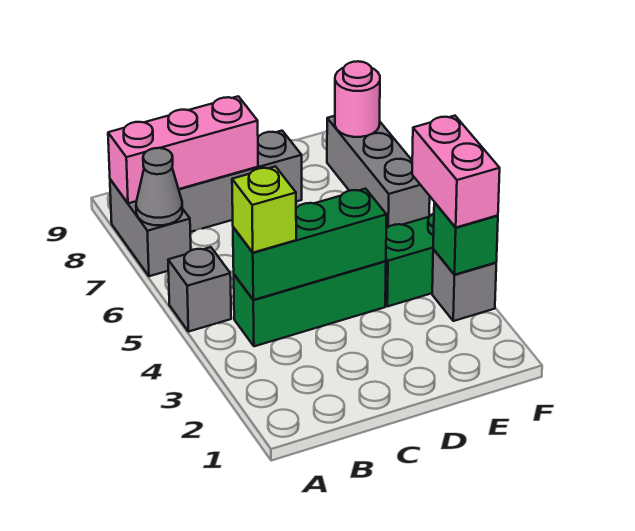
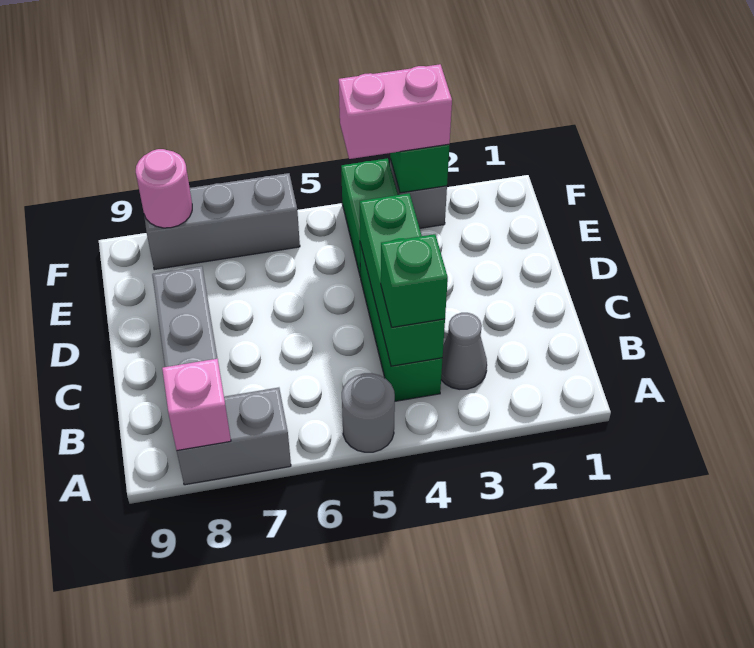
grey 1x1 brick [168,247,231,332] -> grey 1x1 round brick [342,373,395,452]
grey 1x1 cone [136,148,182,225] -> grey 1x1 cone moved to [441,313,487,389]
pink 1x3 brick [108,96,258,203] -> pink 1x1 brick [162,359,231,450]
lime 1x1 brick [232,167,296,253] -> green 1x1 brick [381,234,448,327]

